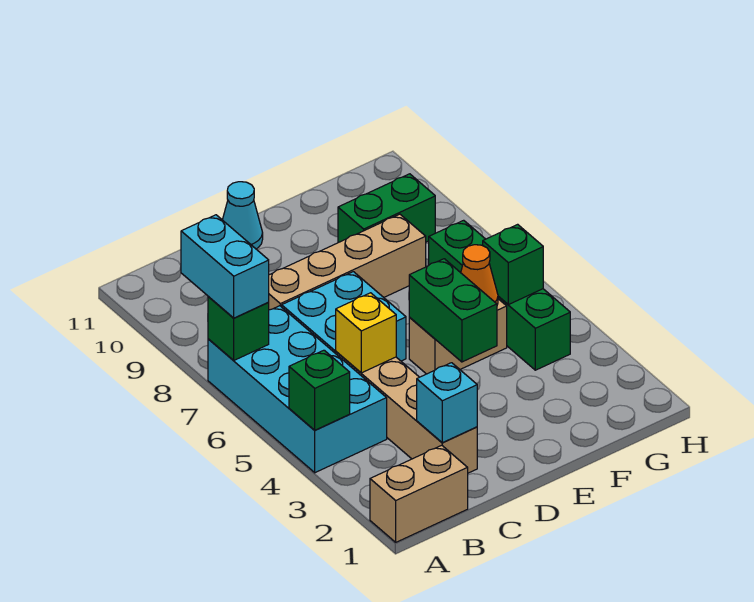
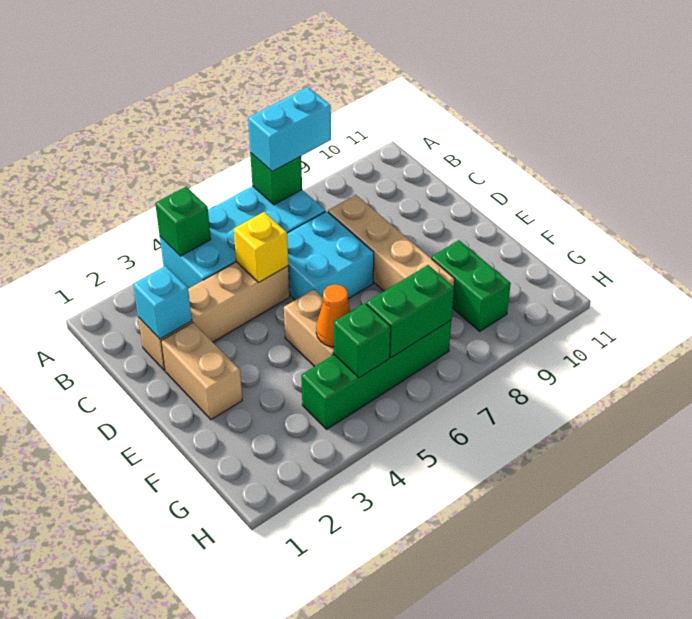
tan 1x2 brick [370,445,468,542] -> tan 1x2 brick moved to [161,323,242,420]
cyan 1x1 cone [223,182,263,249] -> none
green 1x2 brick [409,259,497,362] -> green 1x2 brick moved to [366,265,454,358]

